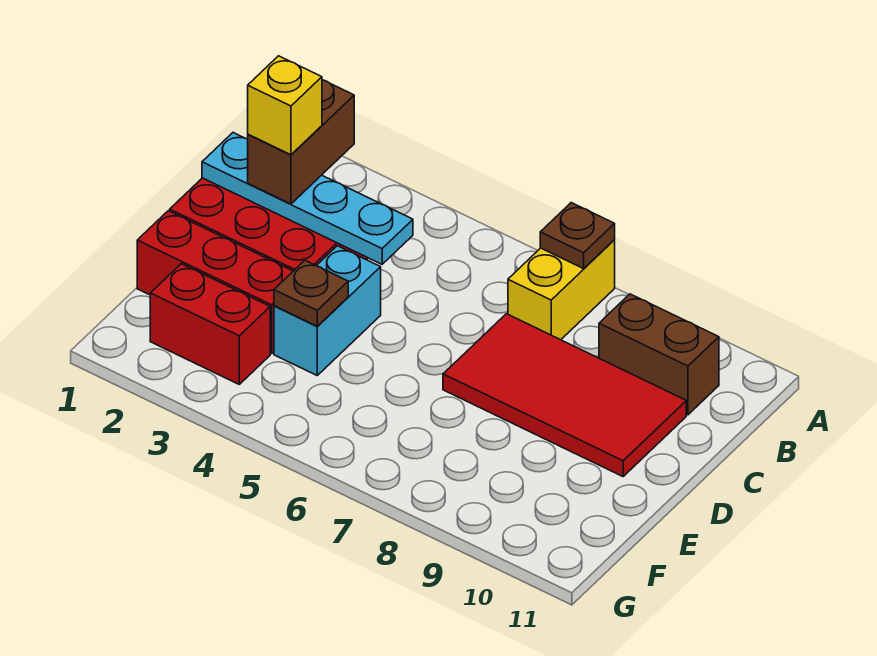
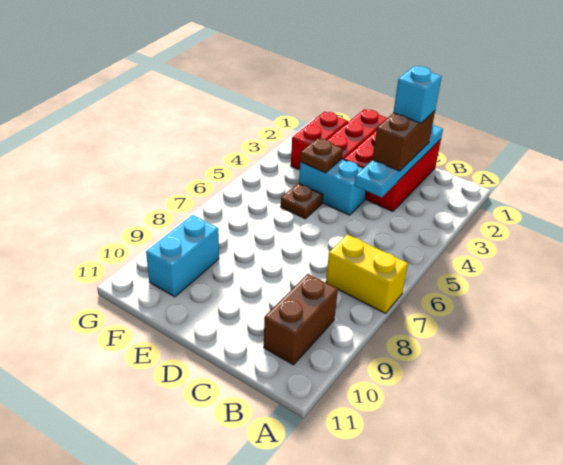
brown 1x1 plate [540,203,615,269] -> brown 1x1 plate moved to [281,183,323,219]
brown 1x2 brick [248,80,354,204] -> brown 1x2 brick turned to [373,111,435,171]
yellow 1x1 brick [248,56,322,155] -> cyan 1x1 brick [393,66,442,123]
red 2x4 tile [443,314,686,476] -> none
none -> cyan 1x2 brick [146,215,219,297]

